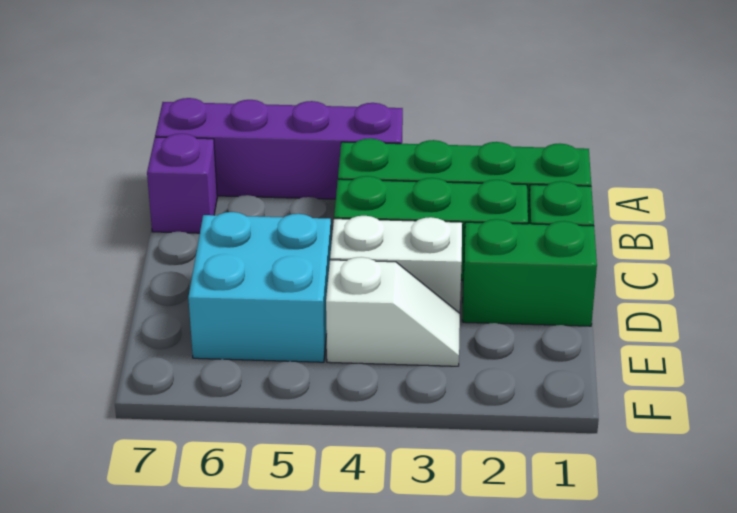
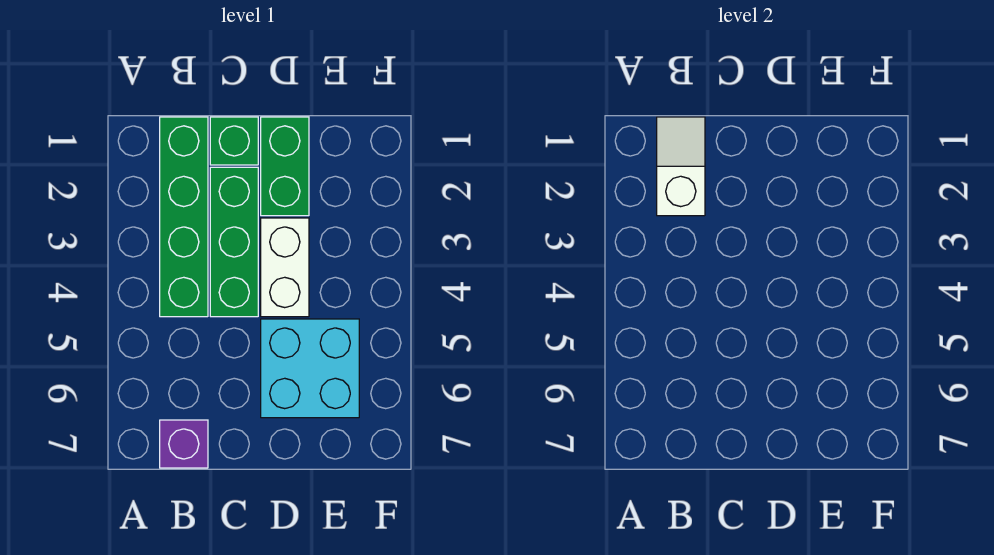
purple 1x4 brick [155,98,403,199] -> none
white 1x2 slope [326,257,460,366] -> white 1x2 slope moved to [657,117,705,216]

